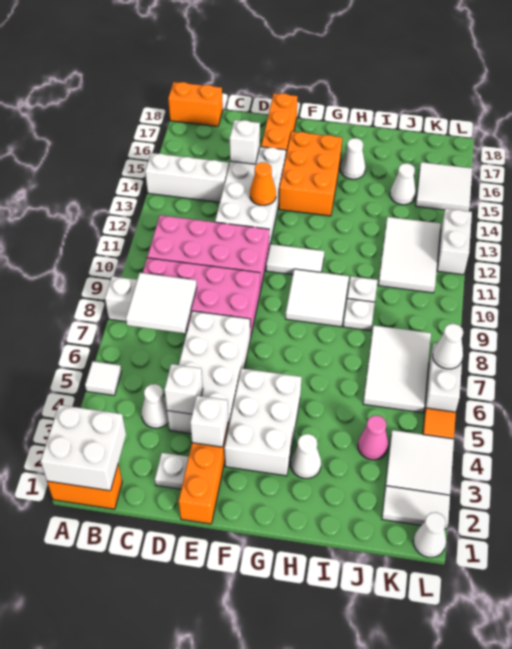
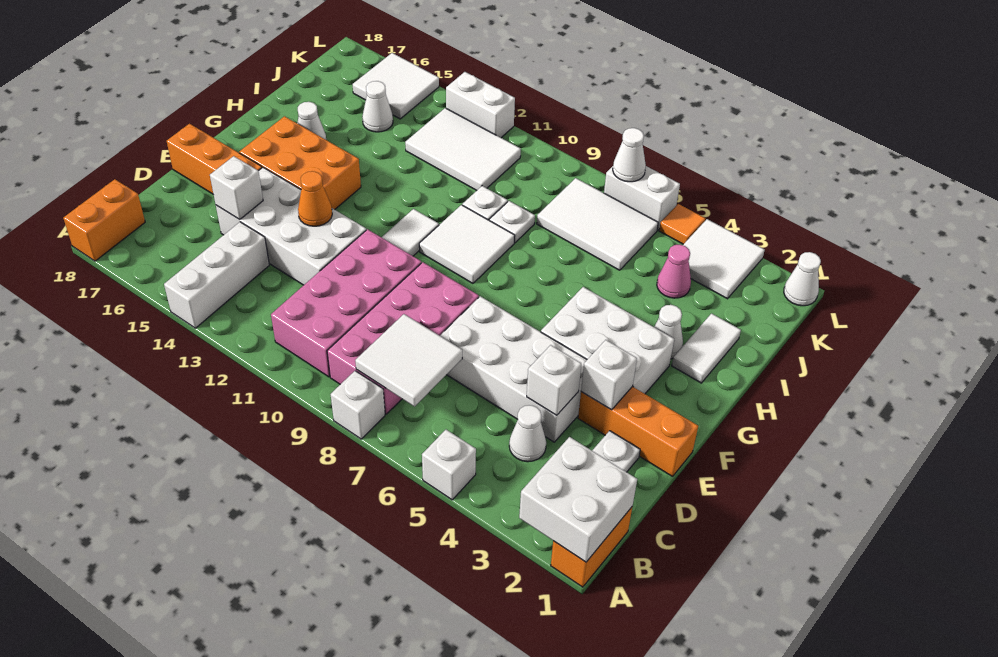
white 1x1 tile [85,361,121,395] -> white 1x1 brick [422,430,476,500]
white 1x2 tile [382,486,450,529] -> white 1x2 tile moved to [672,314,741,383]

